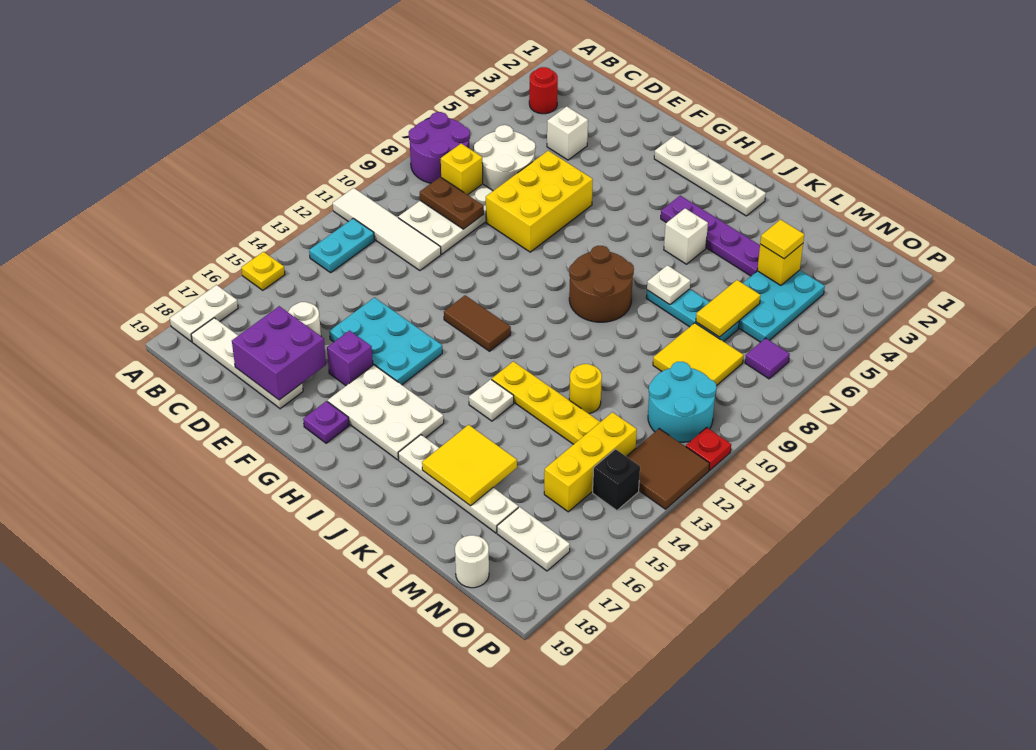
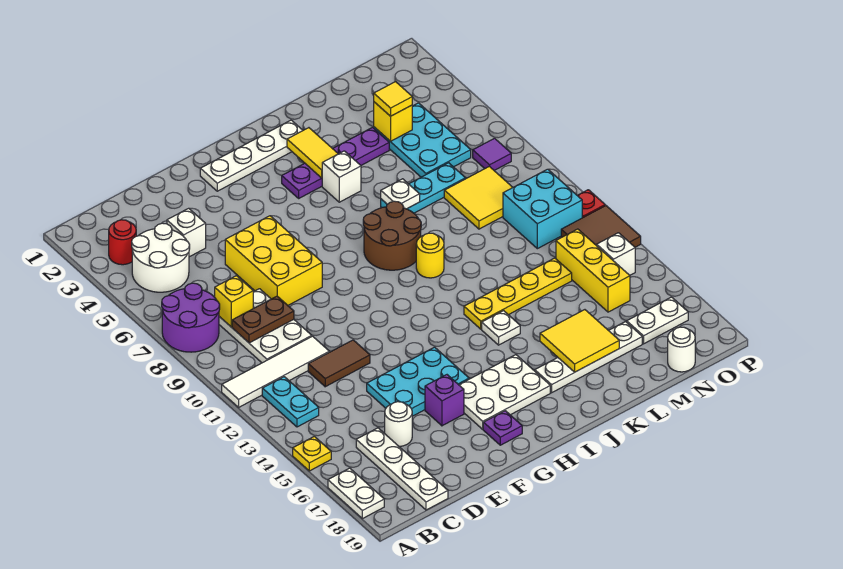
white 1x4 plate [191,318,303,409] -> white 1x4 plate turned to [356,428,448,510]
white 2x2 round brick [474,125,535,191] -> white 2x2 round brick moved to [132,223,190,292]
purple 2x2 brick [232,306,326,400] -> none
brown 1x2 tile [444,295,511,351] -> brown 1x2 tile moved to [308,340,370,387]
yellow 1x1 round brick [569,364,602,414] -> yellow 1x1 round brick moved to [416,233,444,278]
yellow 1x2 tile [696,280,761,337] -> yellow 1x2 tile moved to [287,128,338,178]
cyan 2x2 round brick [648,362,717,442] -> cyan 2x2 brick [503,169,582,249]
black 1x1 brick [593,449,640,510] -> white 1x1 brick [597,233,635,275]

